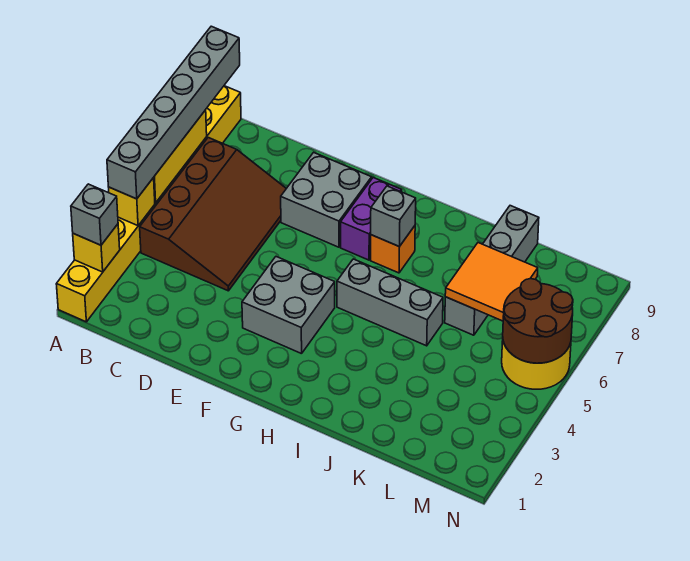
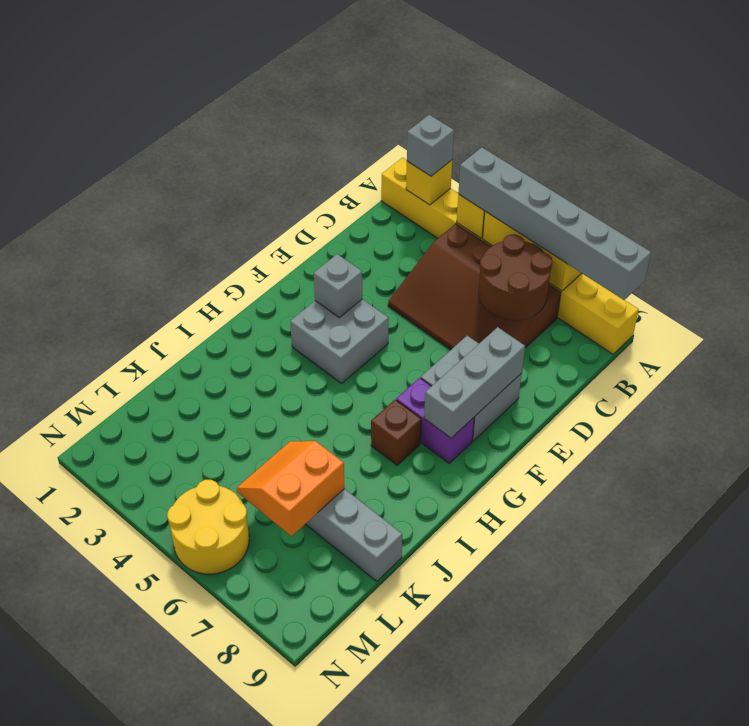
grey 1x3 brick [337,259,443,346] -> grey 1x3 brick moved to [424,327,525,438]
orange 1x1 brick [371,226,415,273] -> brown 1x1 brick [371,400,422,465]
grey 1x1 brick [371,186,416,247] -> grey 1x1 brick moved to [314,254,362,318]
orange 2x2 tile [445,243,538,321] -> orange 2x2 slope [237,441,345,536]
brown 2x2 round brick [503,279,573,363] -> brown 2x2 round brick moved to [478,234,552,320]

